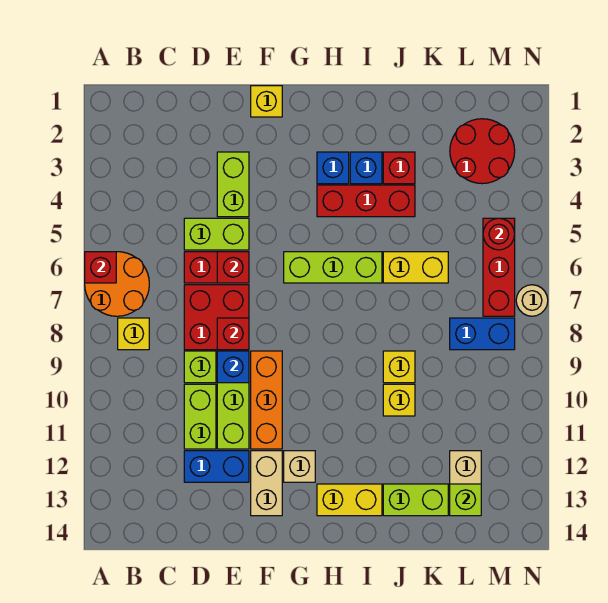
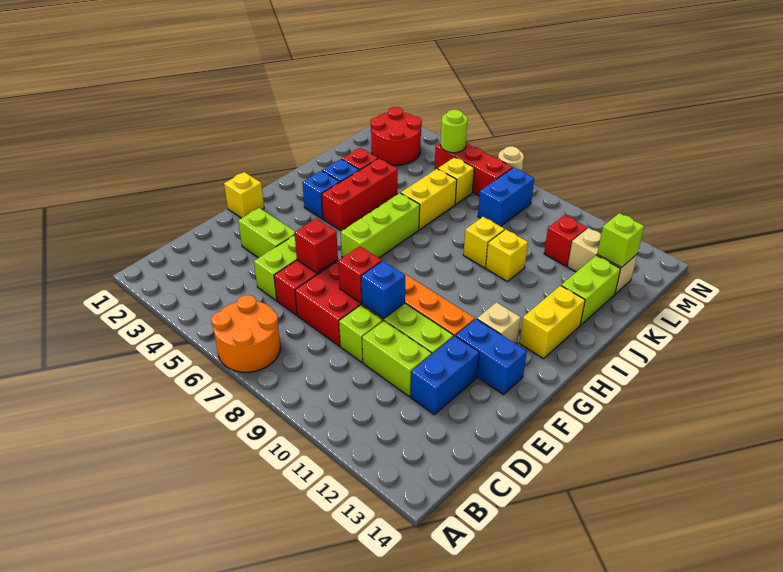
red 1x1 brick [85,252,116,283] -> red 1x1 brick moved to [544,215,587,266]
yellow 1x1 brick [118,318,149,350] -> yellow 1x1 brick moved to [438,157,474,204]
tan 1x2 brick [251,451,282,516] -> blue 1x2 brick [456,319,527,395]
red 1x1 round brick [483,218,515,250] -> lime 1x1 round brick [441,110,467,153]

